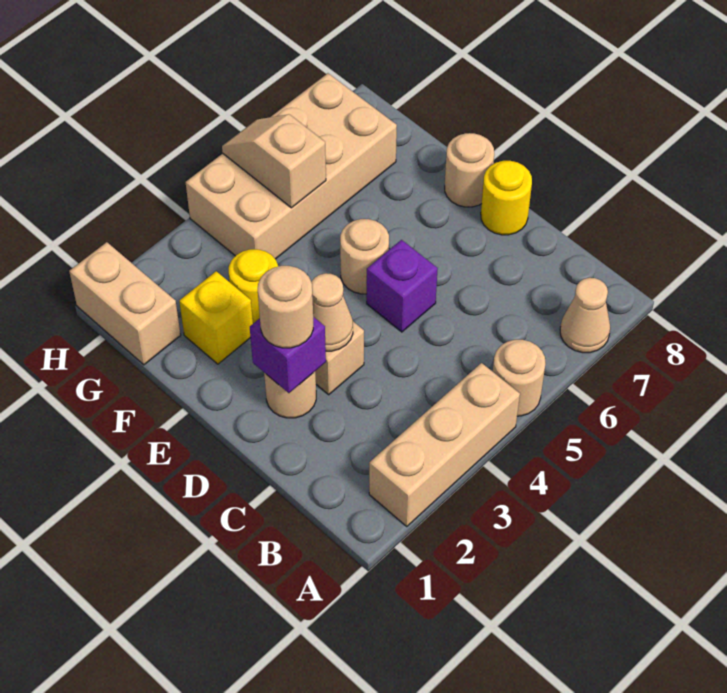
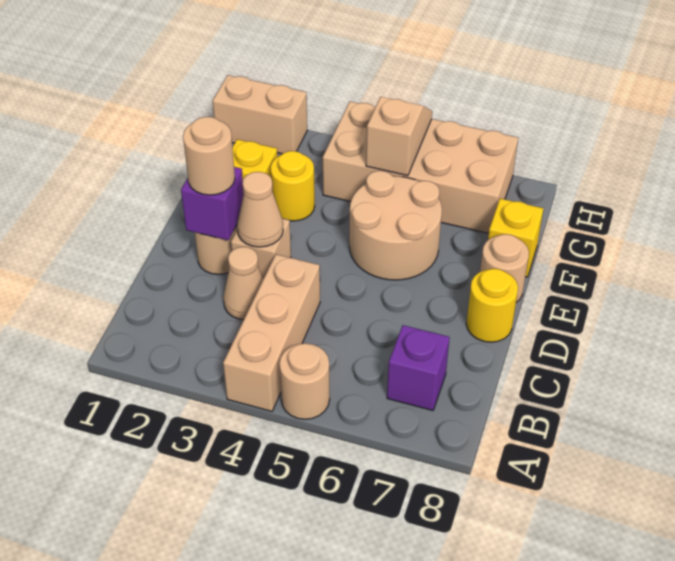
tan 1x3 brick [369,363,520,526] -> tan 1x3 brick turned to [223,254,320,411]
tan 1x1 cone [560,278,610,353] -> tan 1x1 cone moved to [223,247,263,320]
purple 1x1 brick [367,240,438,332] -> purple 1x1 brick moved to [387,325,450,410]
tan 1x1 round brick [340,219,389,294] -> tan 2x2 round brick [349,171,442,280]
none -> yellow 1x1 brick [488,198,544,277]
tan 1x2 brick [69,242,181,365] -> tan 1x2 brick turned to [213,75,307,154]

